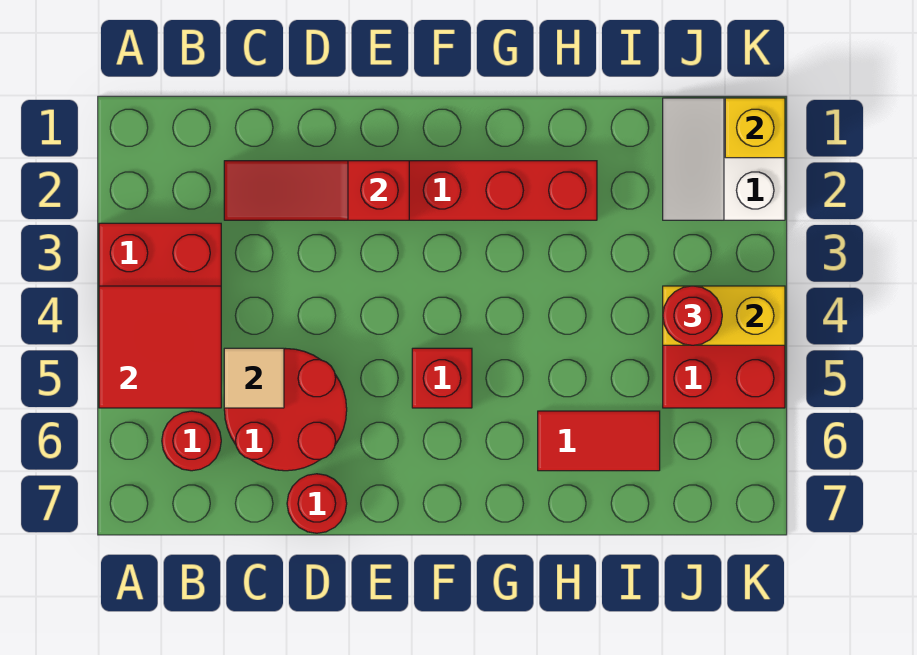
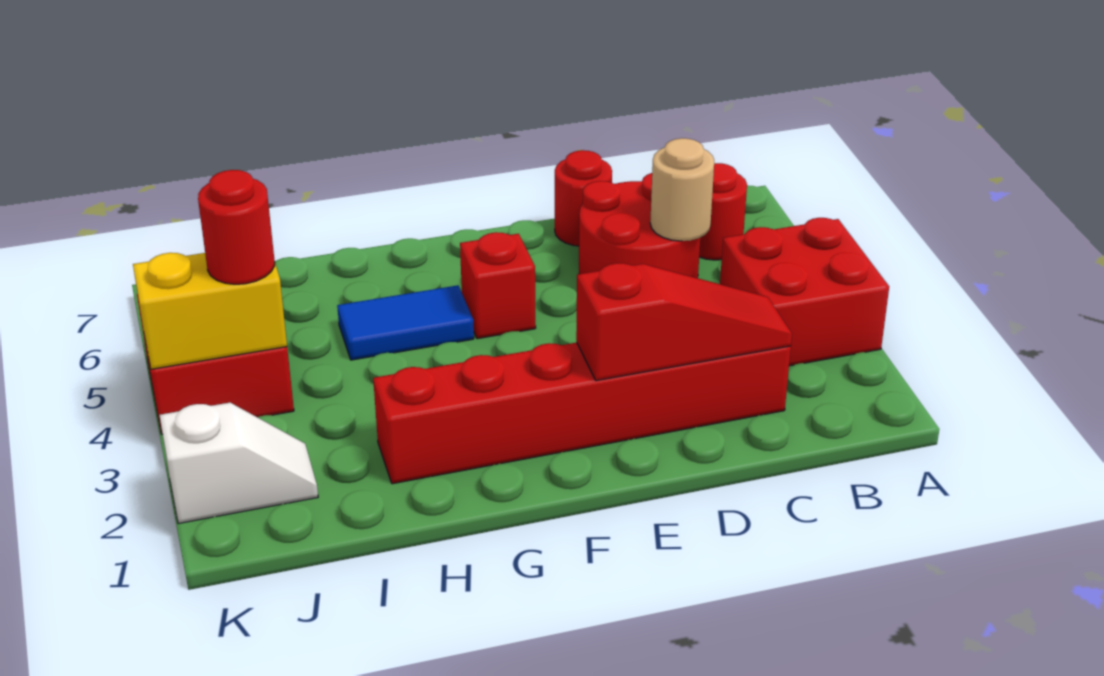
red 2x2 tile [99,286,221,408] -> none
tan 1x1 tile [224,348,284,408] -> tan 1x1 round brick [650,138,714,241]
none -> blue 1x2 tile [337,285,474,360]
red 1x2 tile [538,411,660,471] -> none
white 2x2 slope [663,98,785,220] -> white 1x2 slope [160,403,318,524]
yellow 1x1 brick [725,98,785,158] -> none

